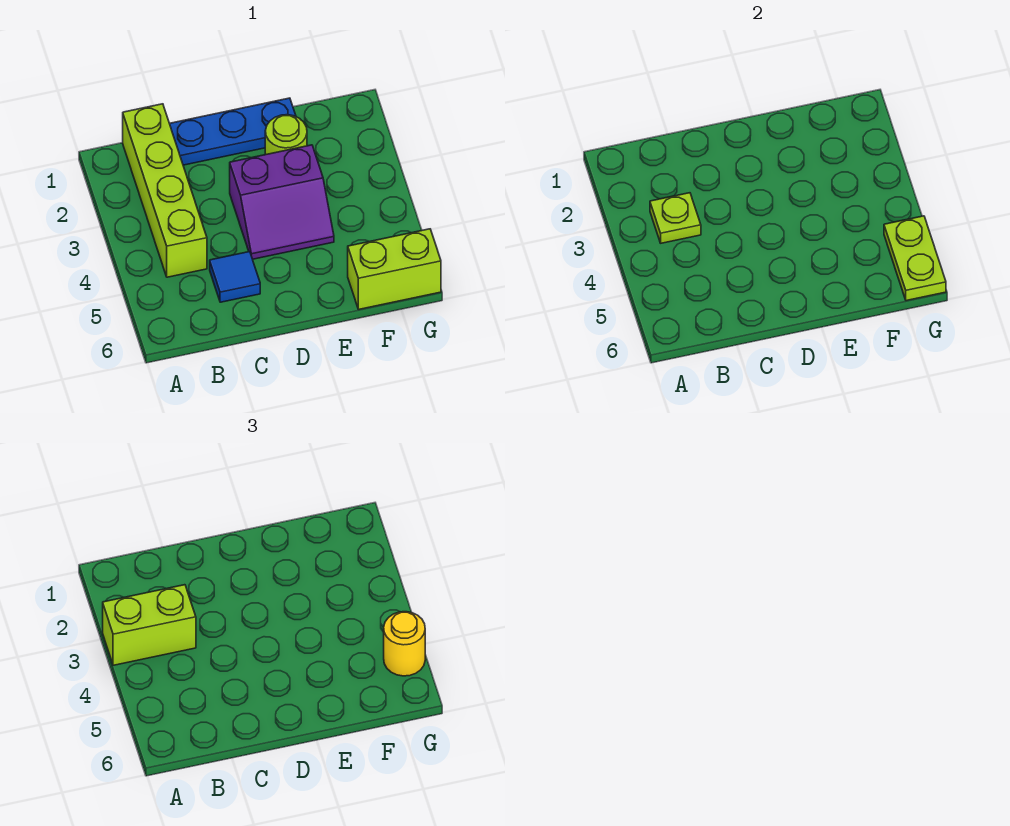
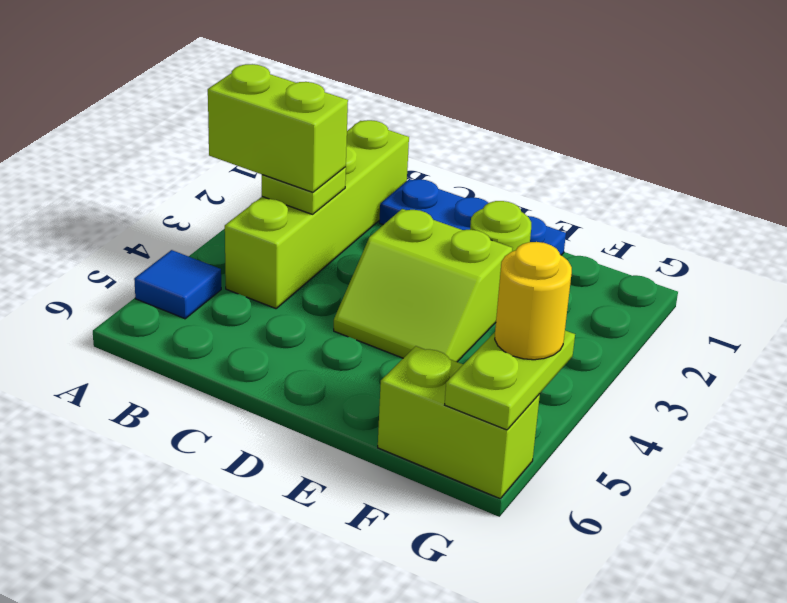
blue 1x1 tile [210,252,260,302] -> blue 1x1 tile moved to [134,250,221,319]
purple 2x2 slope [230,145,334,259] -> lime 2x2 slope [334,209,512,362]

